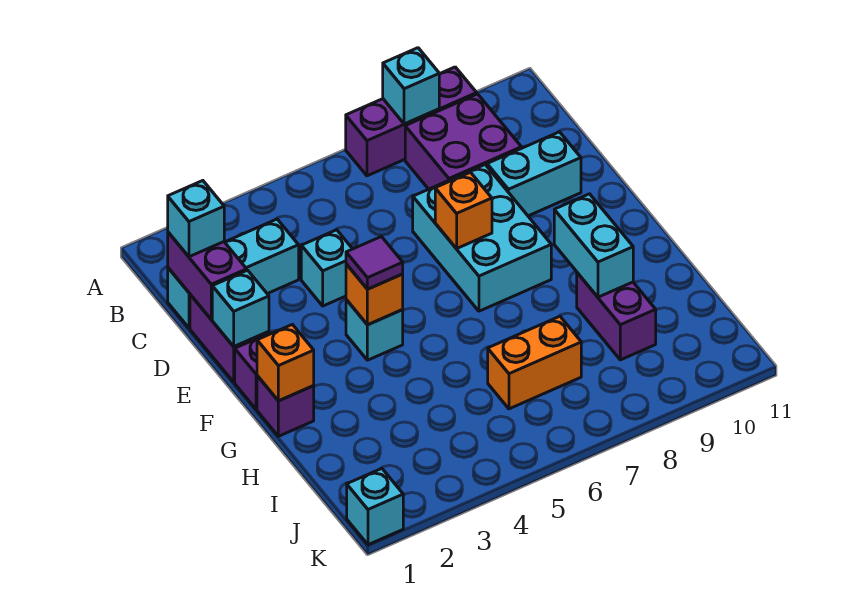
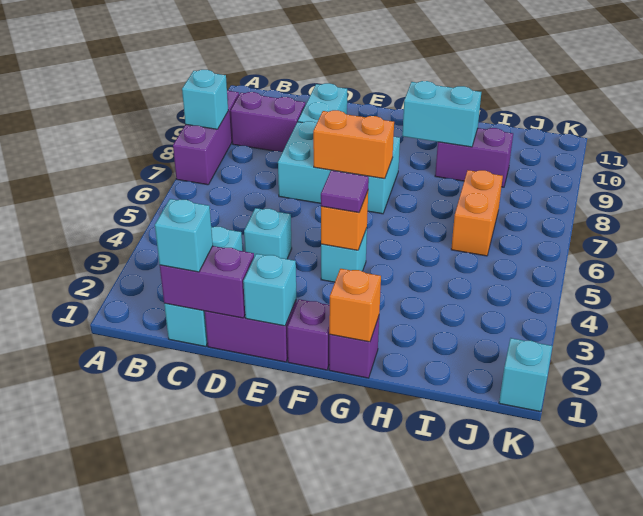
purple 2x2 brick [405,94,521,189] -> purple 1x2 brick [230,92,305,152]
orange 1x1 brick [435,172,492,249] -> orange 1x2 brick [313,110,394,179]

